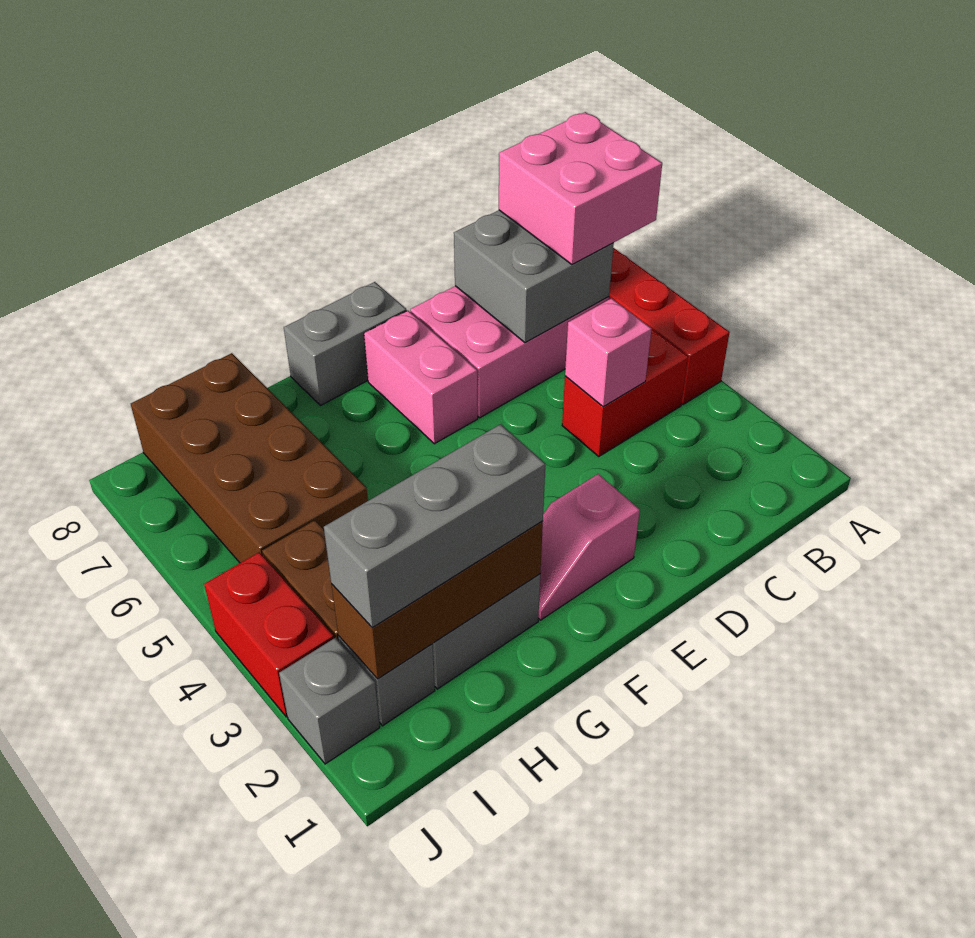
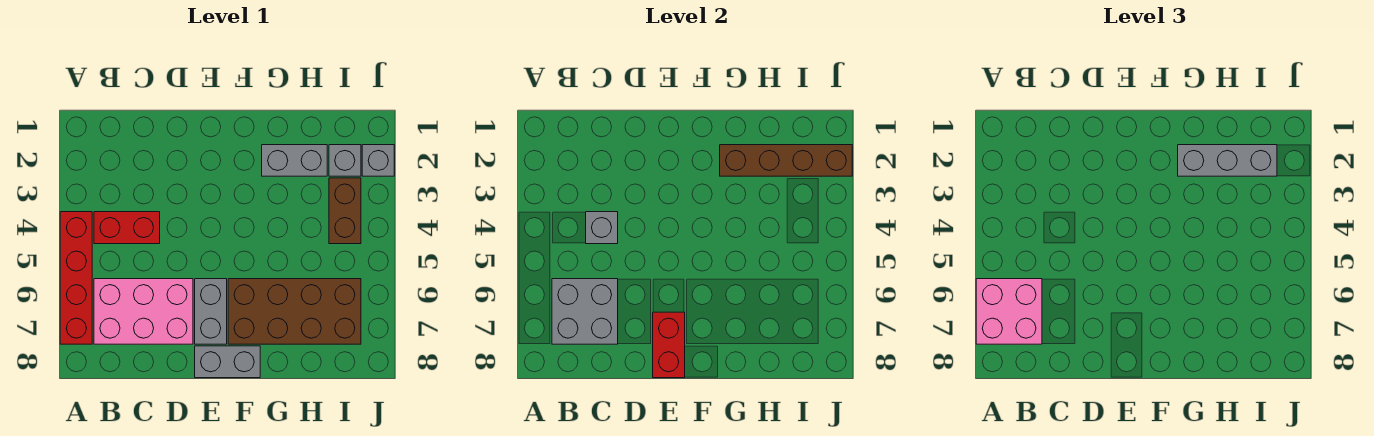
pink 1x1 brick [565,298,652,407] -> grey 1x1 brick [586,212,618,244]
pink 1x2 slope [538,474,640,620] -> none
pink 1x2 brick [364,311,478,444] -> grey 1x2 brick [195,279,227,344]
brown 1x3 brick [331,521,543,679] -> brown 1x4 brick [720,145,852,176]
brown 2x4 brick [131,353,368,563] -> brown 2x4 brick turned to [228,279,361,344]
red 1x2 brick [204,552,334,717] -> red 1x2 brick moved to [653,312,685,378]

